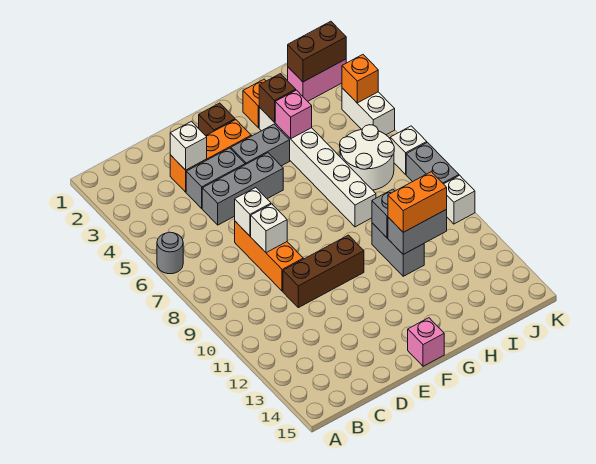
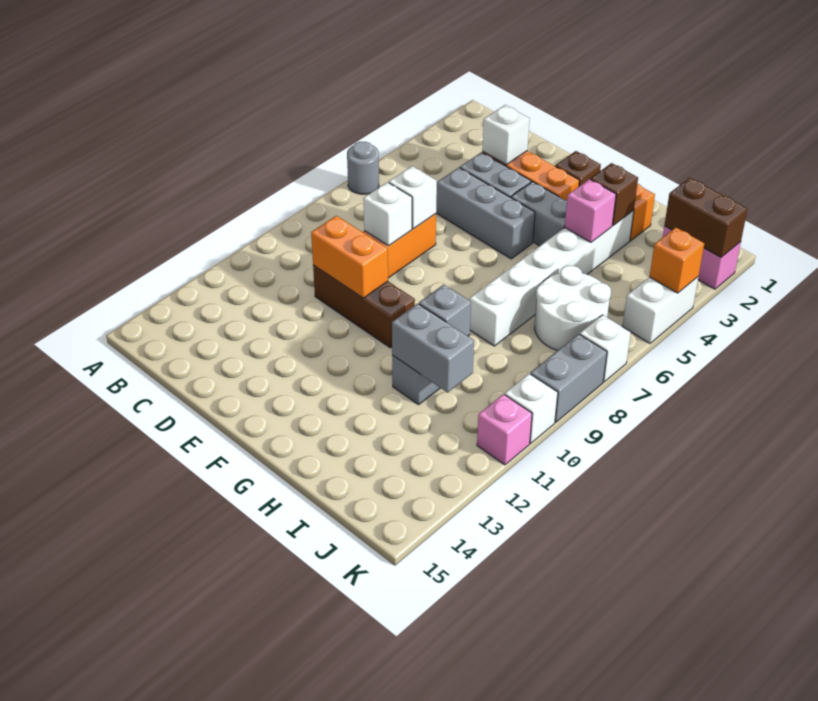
pink 1x1 brick [408,318,444,366] -> pink 1x1 brick moved to [477,394,532,465]
orange 1x2 brick [388,172,447,232] -> orange 1x2 brick moved to [311,216,388,298]

